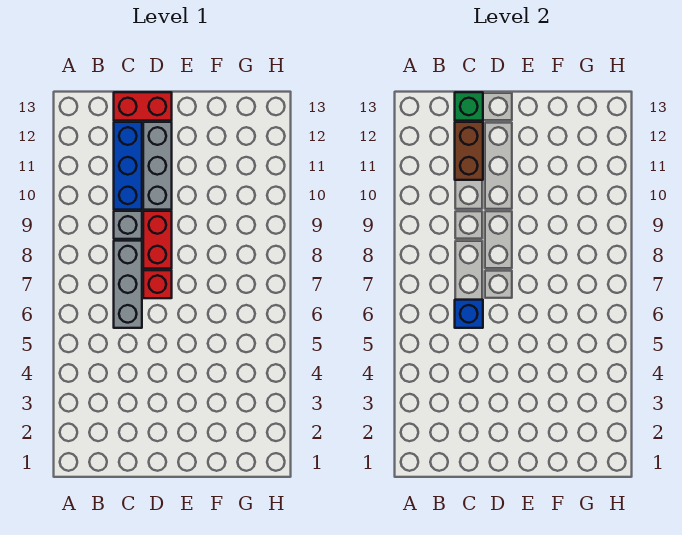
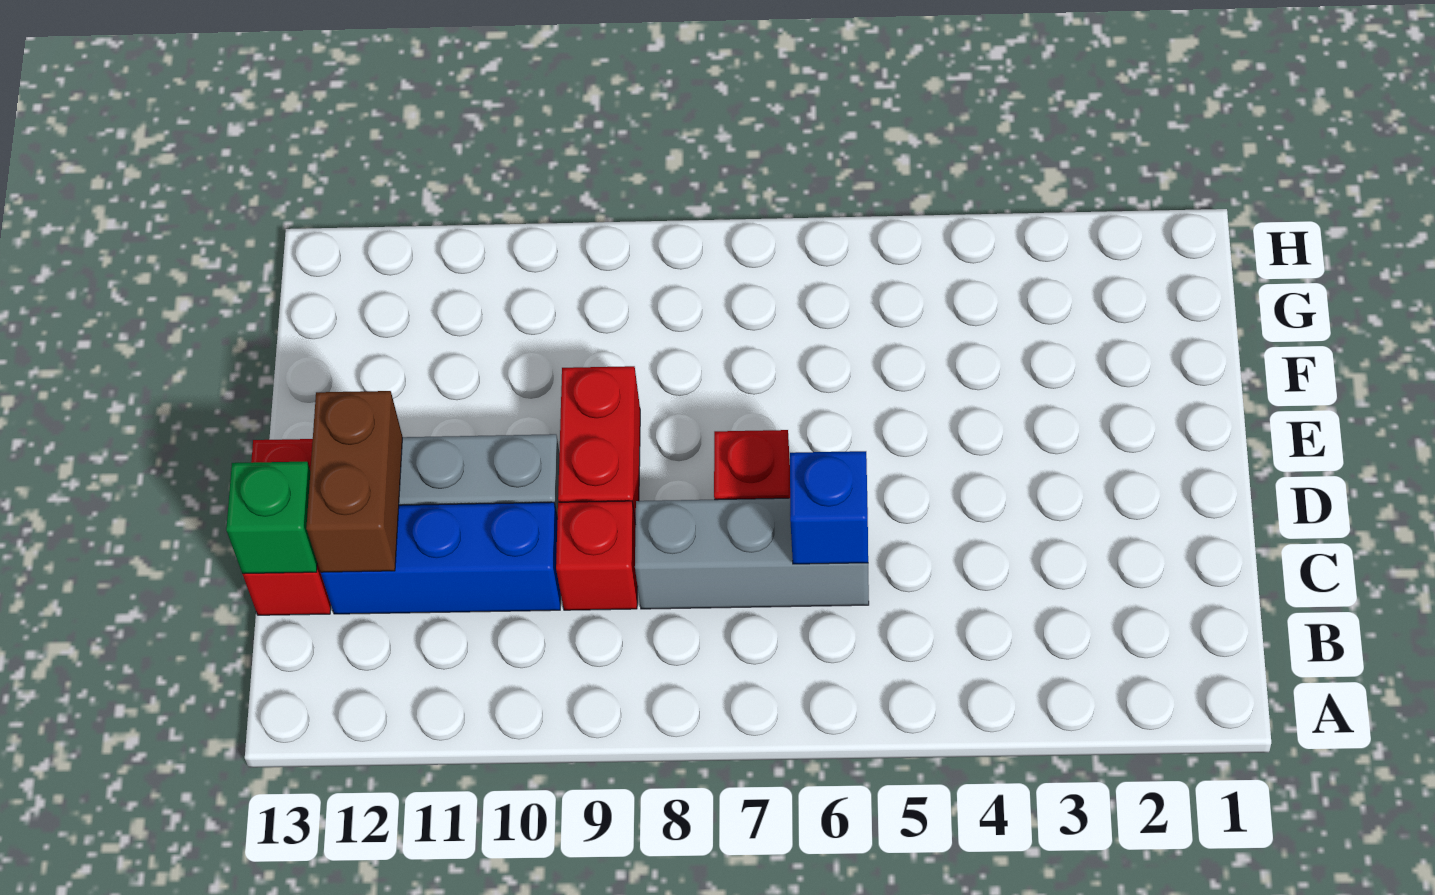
grey 1x1 brick [114,211,142,239] -> red 1x1 brick [556,501,638,610]
brown 1x2 brick [455,122,483,180] -> brown 1x2 brick turned to [306,391,402,572]
red 1x2 brick [143,211,172,269] -> red 1x2 brick turned to [558,366,640,524]

